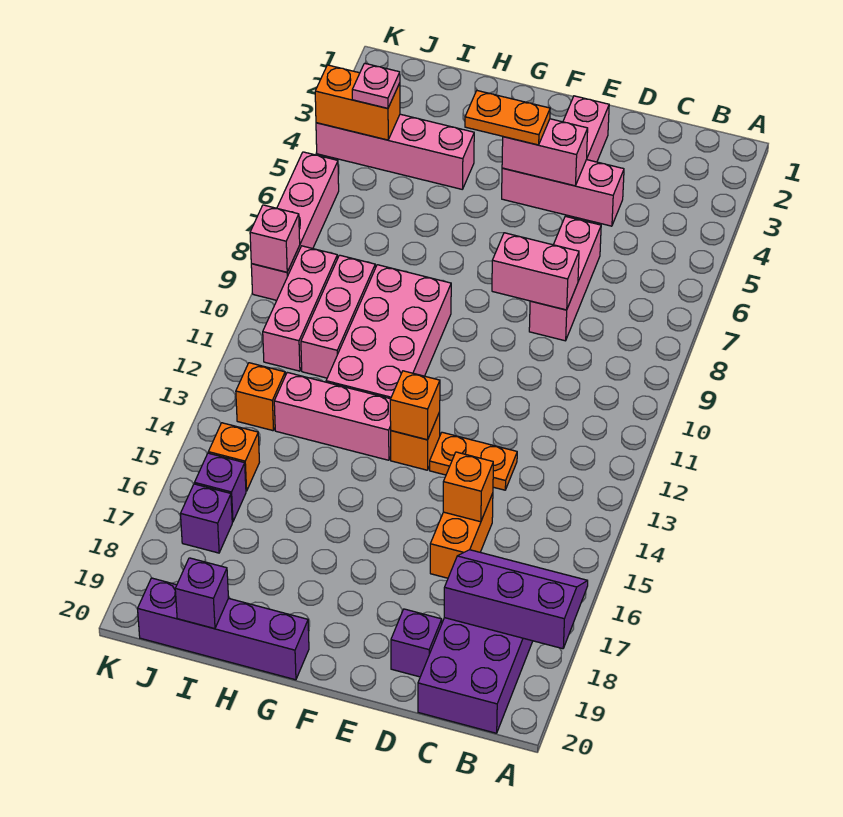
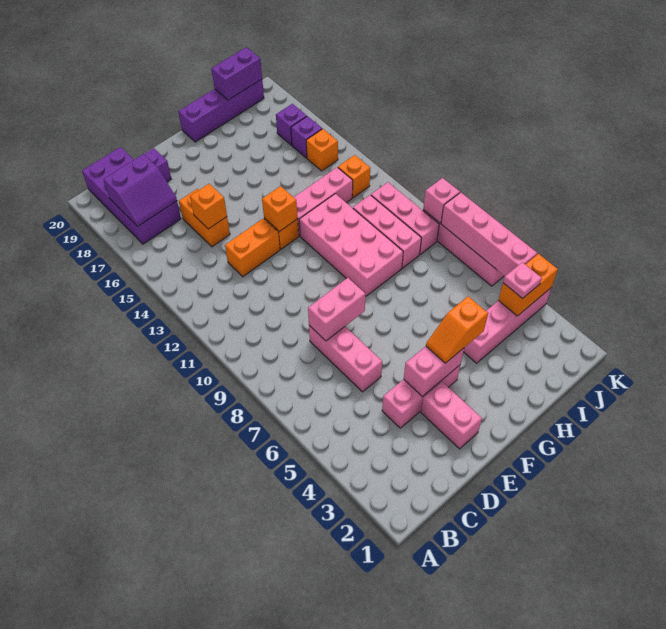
purple 2x3 slope [444,550,588,649] -> purple 2x2 slope [104,154,177,226]
orange 1x2 plate [430,432,517,490] -> orange 1x2 brick [225,219,280,277]
orange 1x2 plate [465,91,550,145] -> orange 1x2 slope [426,296,488,363]
purple 1x1 brick [175,558,228,629] -> purple 1x2 brick [212,47,262,100]
none -> pink 1x4 brick [441,193,537,276]

